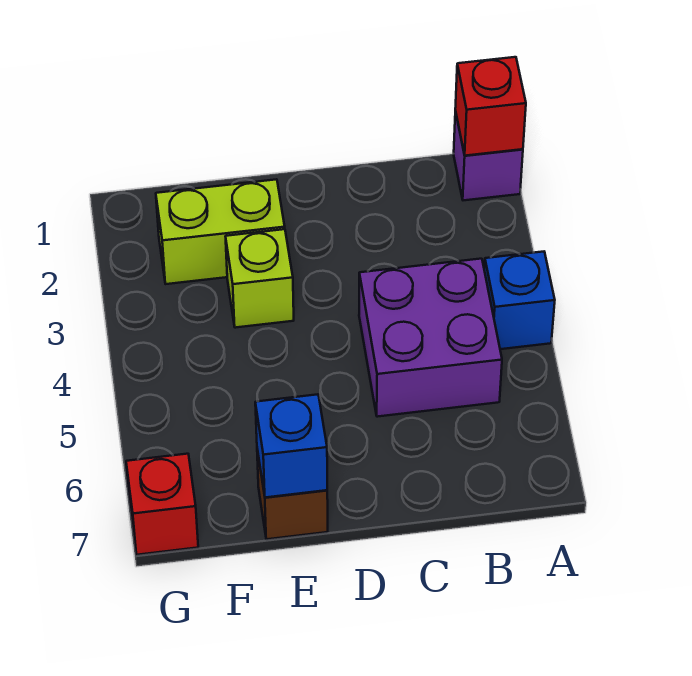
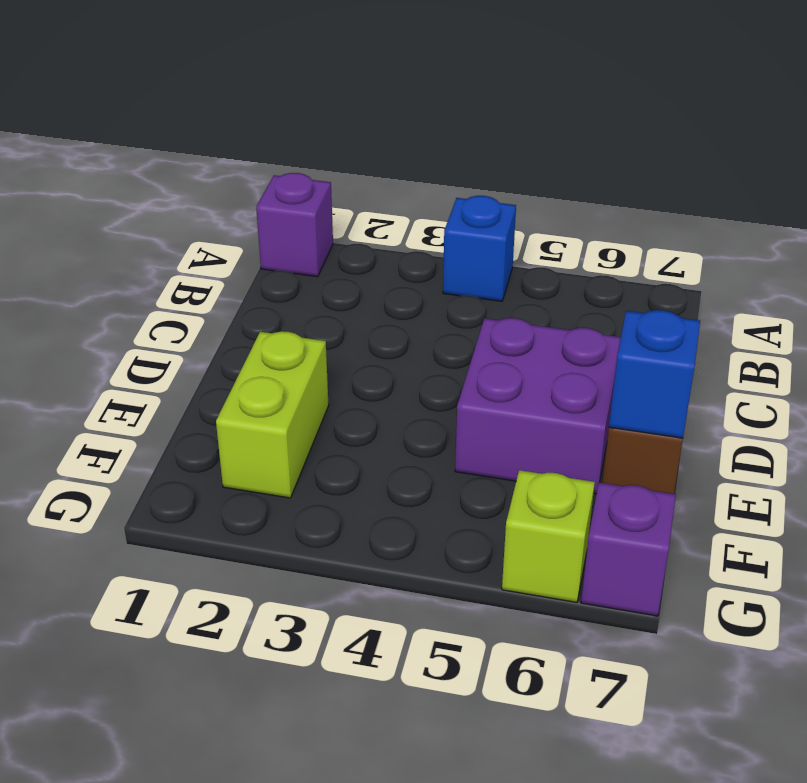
red 1x1 brick [455,57,526,156] -> none
purple 2x2 brick [359,259,502,417] -> purple 2x2 brick moved to [455,318,621,494]
lime 1x1 brick [225,229,294,328] -> lime 1x1 brick moved to [502,470,595,602]
red 1x1 brick [126,454,198,555] -> purple 1x1 brick [581,482,676,616]

